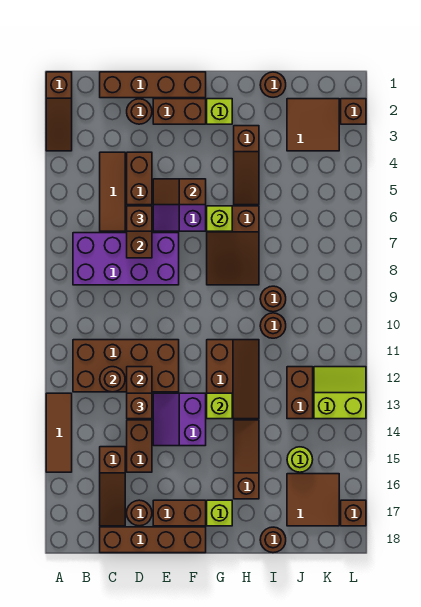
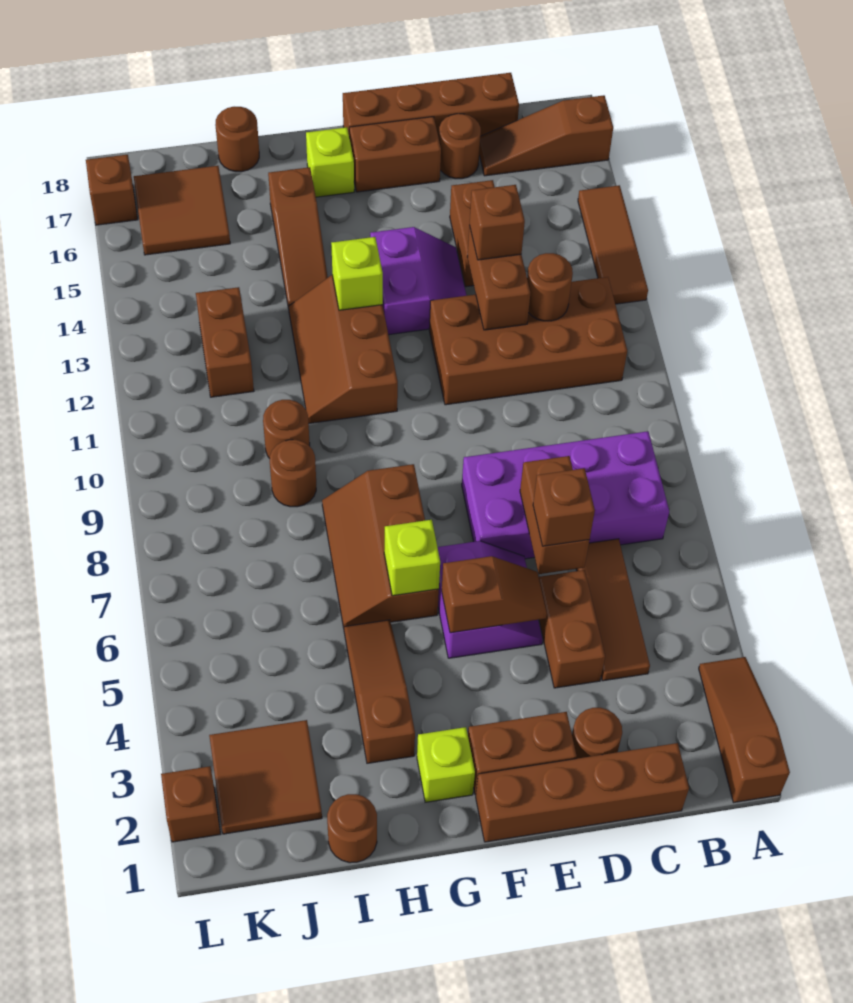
brown 1x3 slope [100,447,125,526] -> brown 1x3 slope turned to [479,95,613,176]
brown 2x3 slope [207,206,259,285] -> brown 2x3 slope turned to [322,464,439,628]
lime 1x1 round brick [287,447,313,472] -> none
lime 2x2 slope [314,367,366,419] -> none

